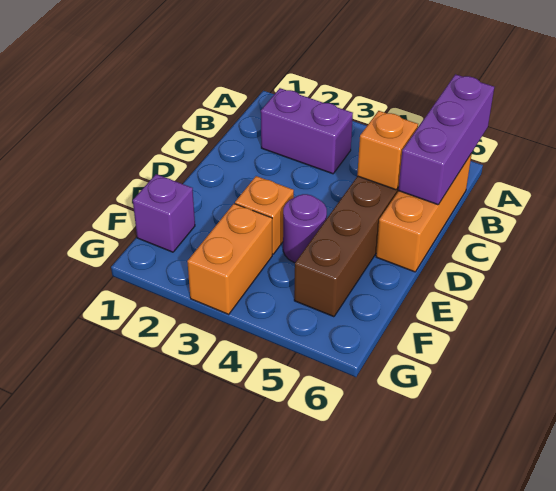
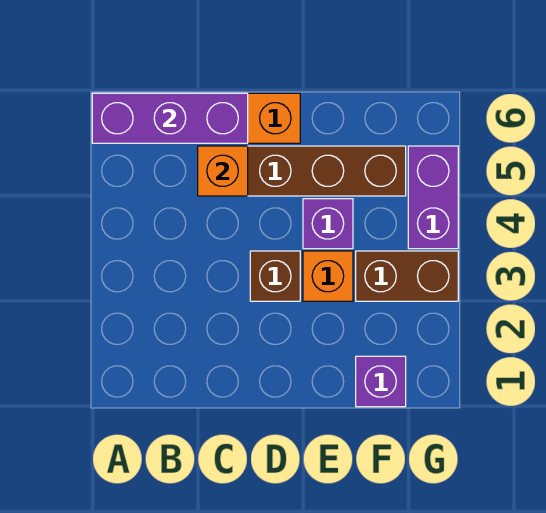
purple 1x2 brick [261,88,353,174] -> purple 1x2 brick moved to [408,146,458,249]
none -> brown 1x1 brick [250,251,300,301]
purple 1x1 round brick [283,194,327,263] -> purple 1x1 brick [303,199,353,249]
orange 1x2 brick [187,204,272,314] -> brown 1x2 brick [356,251,458,301]

